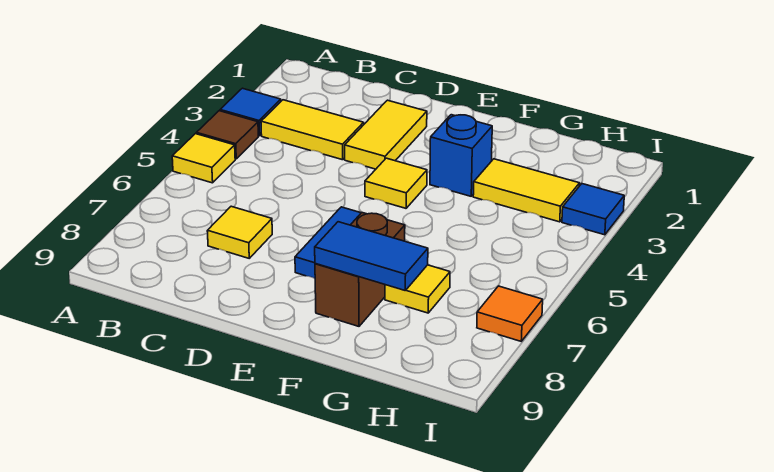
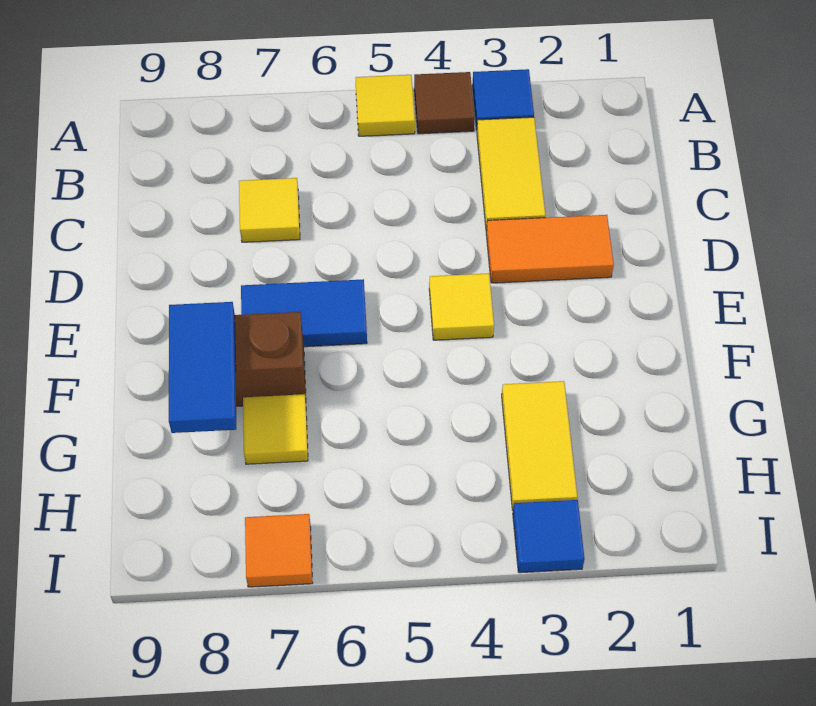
yellow 1x2 tile [345,100,427,169] -> orange 1x2 tile [486,215,614,283]
blue 1x1 brick [430,115,492,196] -> none

